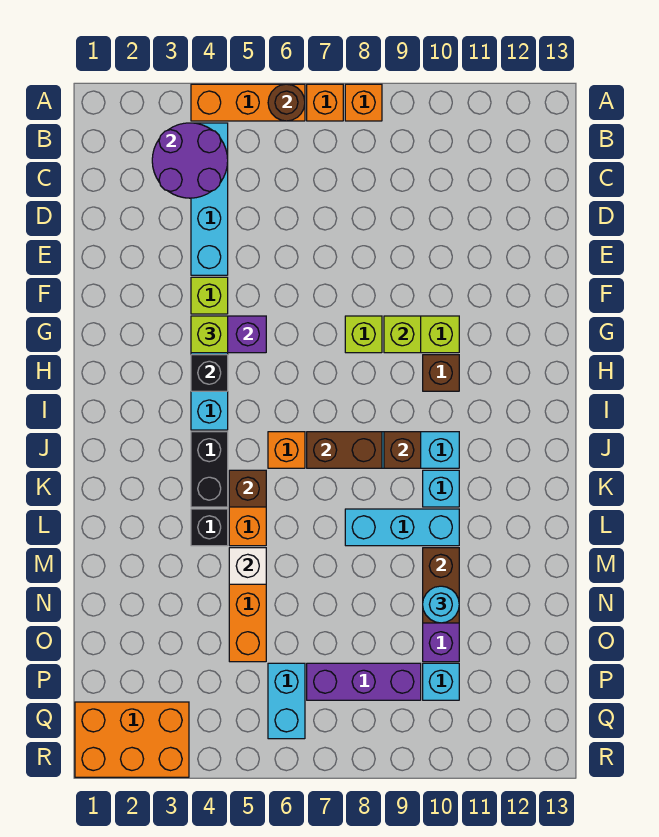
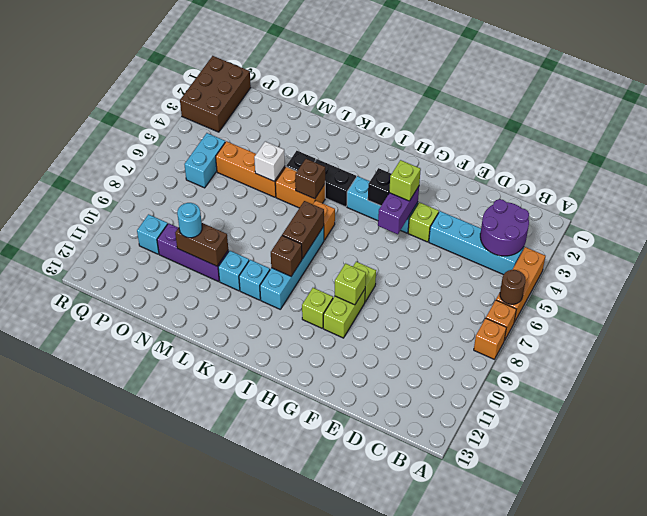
brown 1x1 brick [423,355,459,391] -> lime 1x1 brick [302,288,333,328]
cyan 1x3 brick [345,509,459,546] -> cyan 1x1 brick [218,251,249,291]
cyan 1x2 brick [268,663,305,739] -> cyan 1x2 brick turned to [184,133,225,188]
purple 1x3 brick [307,663,421,700] -> none
orange 2x3 brick [75,702,189,777] -> brown 2x3 brick [180,56,251,132]

